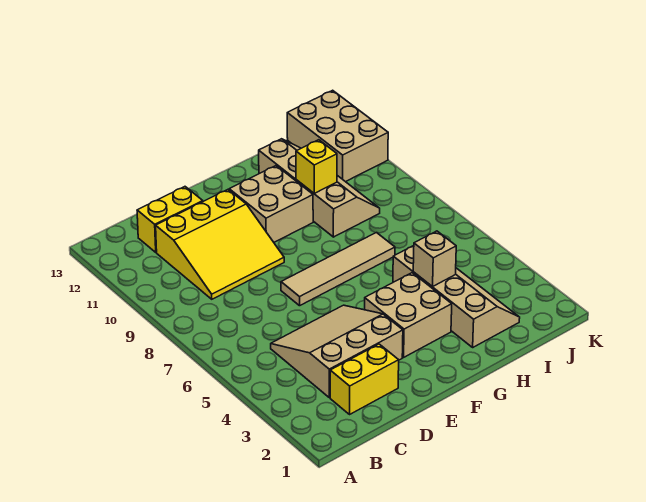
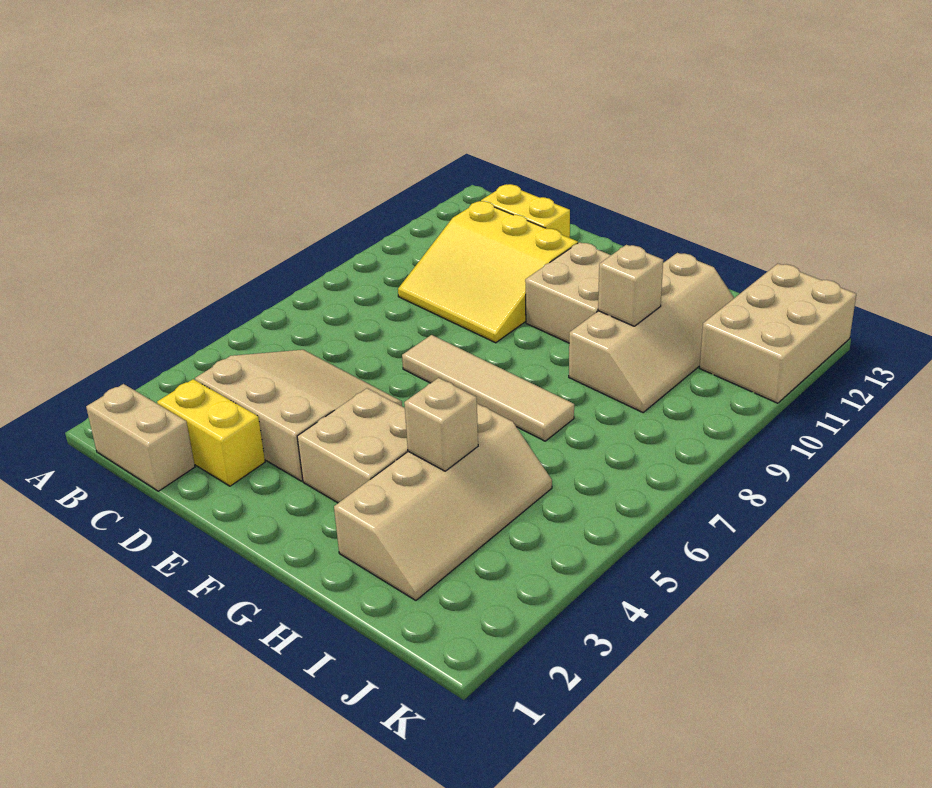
none -> tan 1x2 brick [86,384,195,491]
yellow 1x1 brick [296,140,337,194] -> tan 1x1 brick [598,245,663,326]

